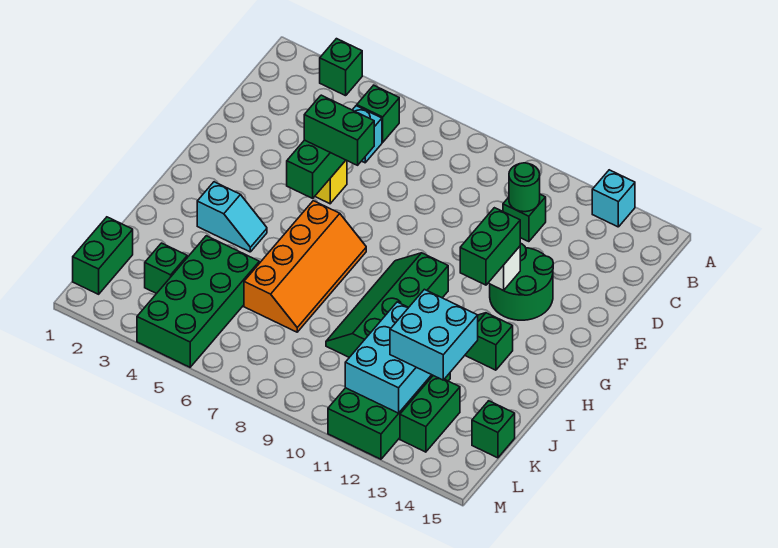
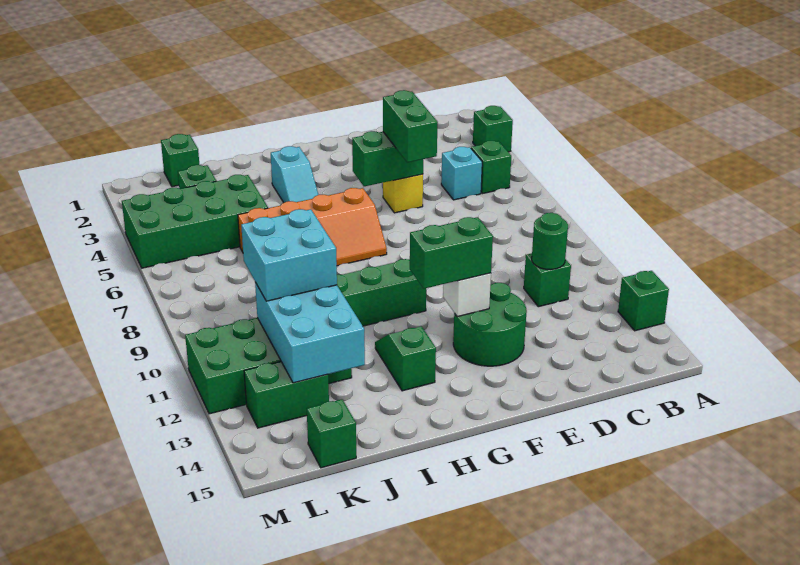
cyan 1x1 brick [592,170,635,227] -> green 1x1 brick [618,271,669,331]
cyan 2x3 brick [345,302,431,413] -> cyan 2x3 brick turned to [255,282,365,383]
cyan 2x2 brick [390,289,478,380] -> cyan 2x2 brick moved to [241,209,337,301]
green 1x2 brick [73,217,133,294] -> green 1x1 brick [161,134,199,187]

